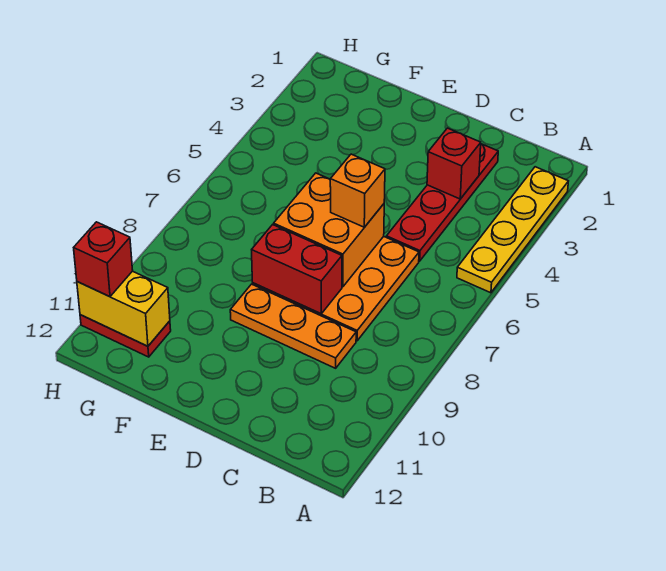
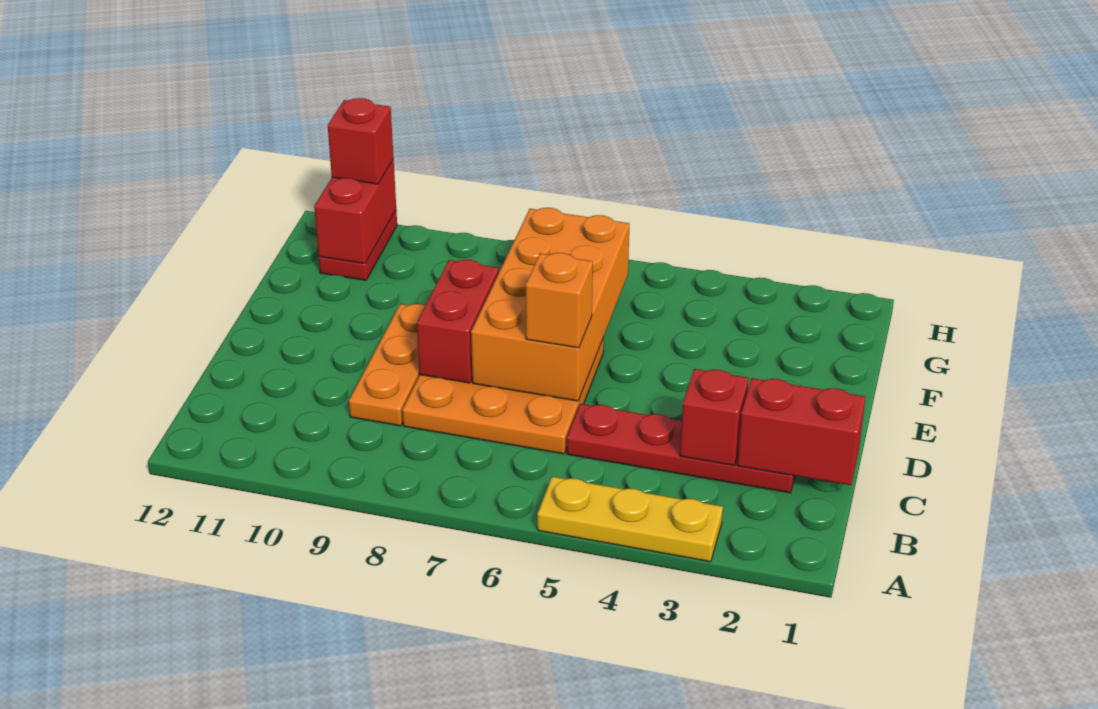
yellow 1x4 plate [457,167,568,293] -> yellow 1x3 plate [537,477,723,562]
none -> red 1x2 brick [737,378,866,485]
orange 2x2 brick [274,173,384,287] -> orange 2x4 brick [471,208,629,401]
yellow 1x2 brick [77,271,170,346] -> red 1x2 brick [314,159,396,264]

